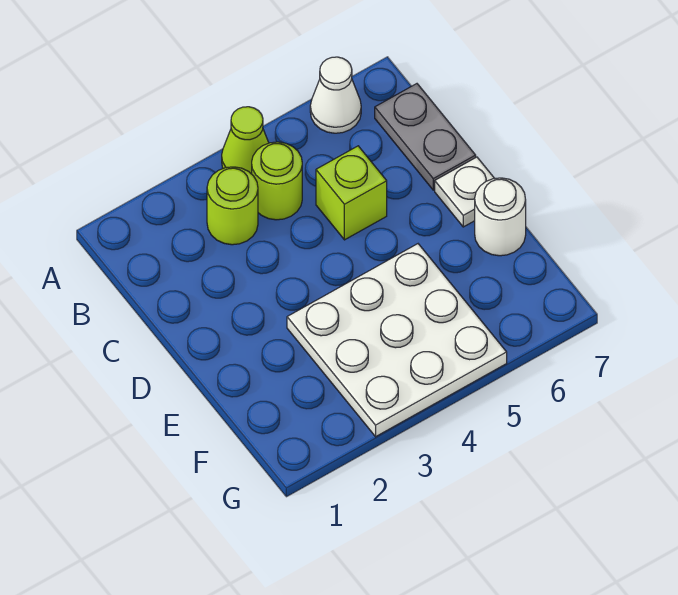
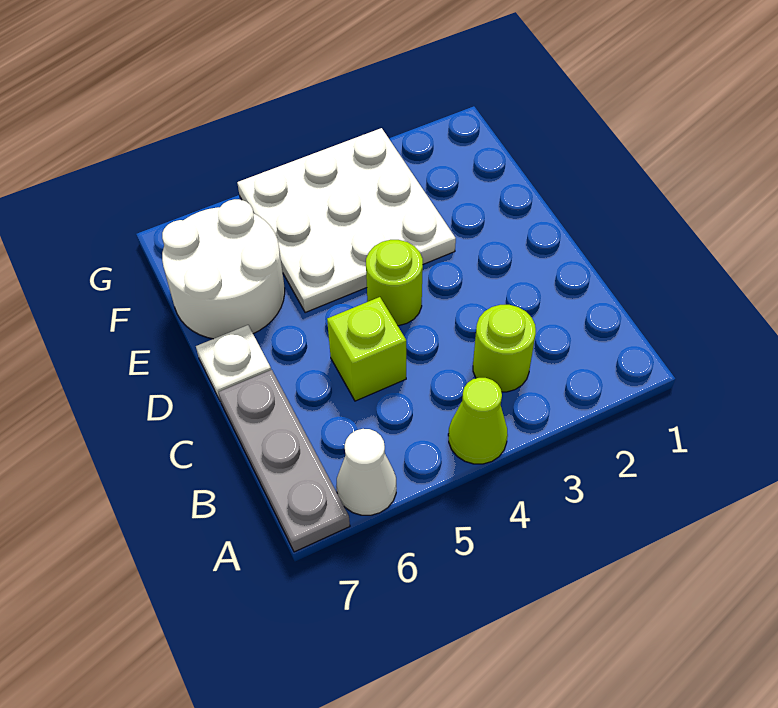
lime 1x1 round brick [252,142,302,220] -> lime 1x1 round brick moved to [366,240,423,326]
grey 1x2 plate [375,84,476,190] -> grey 1x3 plate [218,370,350,552]
white 1x1 round brick [475,178,526,256] -> white 2x2 round brick [162,199,285,339]

